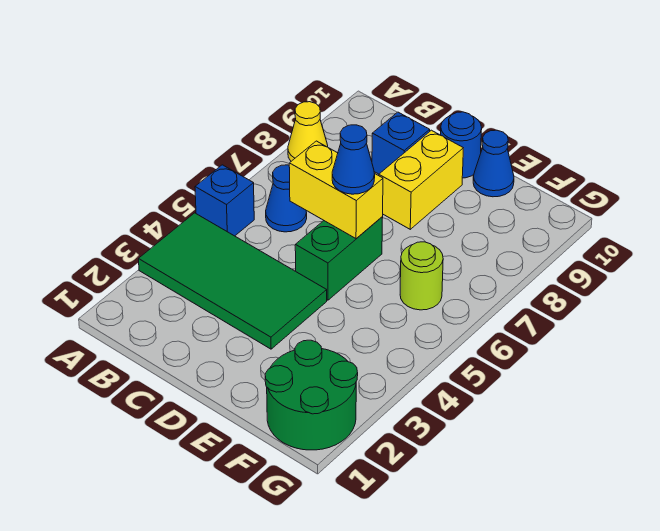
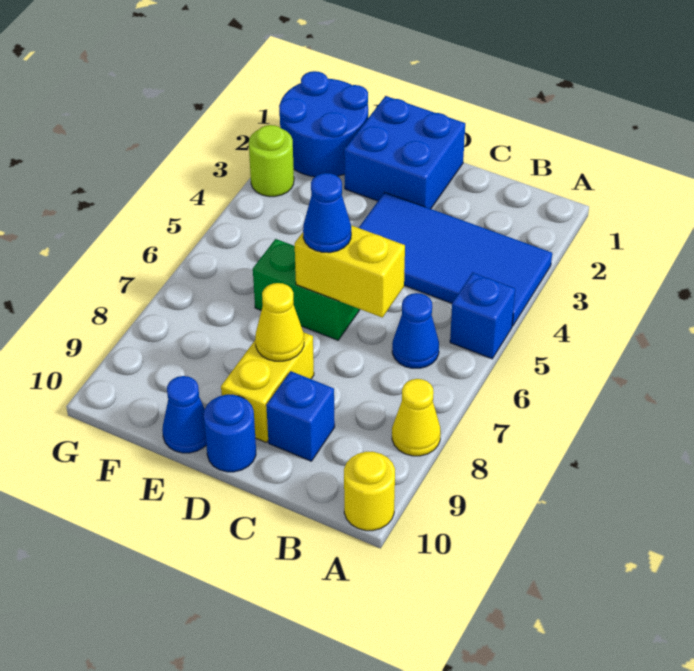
green 2x4 tile [139,213,327,349] -> blue 2x4 tile [359,192,552,326]
none -> yellow 1x1 round brick [344,452,395,531]
none -> blue 2x2 brick [344,96,465,209]
green 1x2 brick [295,217,383,300] -> green 1x2 brick turned to [253,239,360,340]
none -> yellow 1x1 cone [255,283,304,361]
green 2x2 round brick [265,340,358,450] -> blue 2x2 round brick [279,71,368,177]
lime 1x1 round brick [400,242,443,310] -> lime 1x1 round brick moved to [249,125,294,197]

